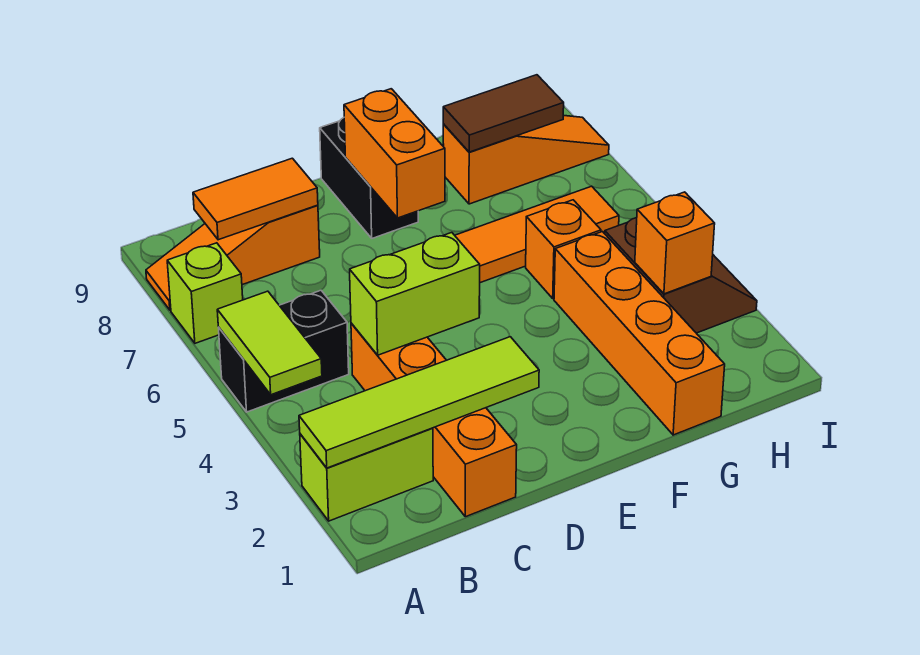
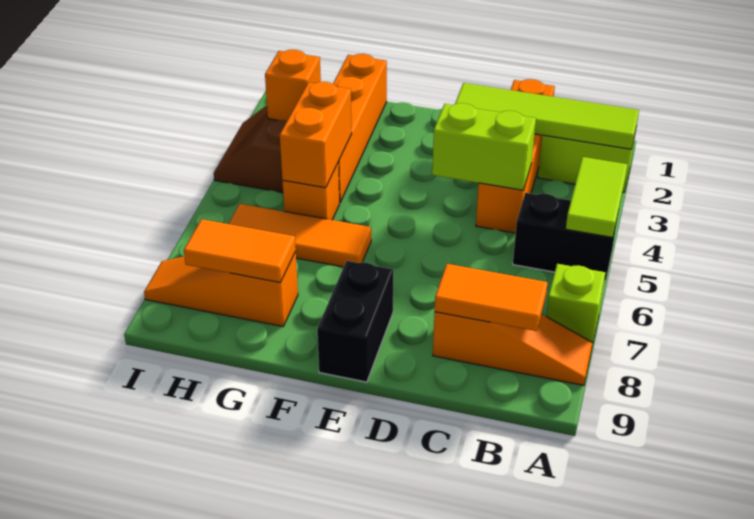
orange 1x2 brick [344,89,445,218] -> orange 1x2 brick moved to [280,82,352,188]
brown 1x2 tile [443,75,564,152] -> orange 1x2 tile [184,219,296,282]

